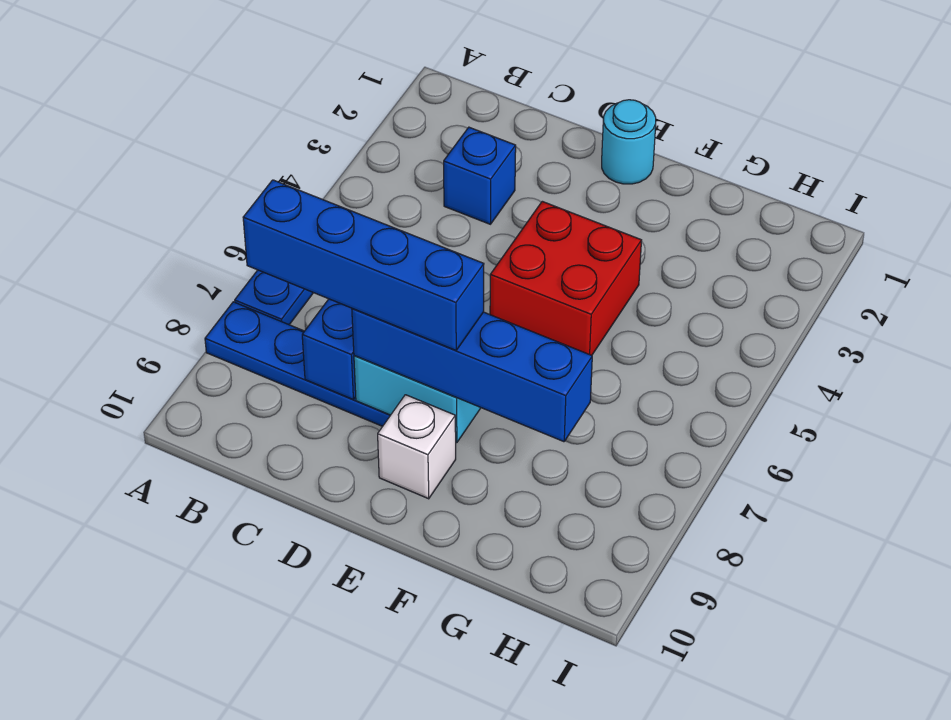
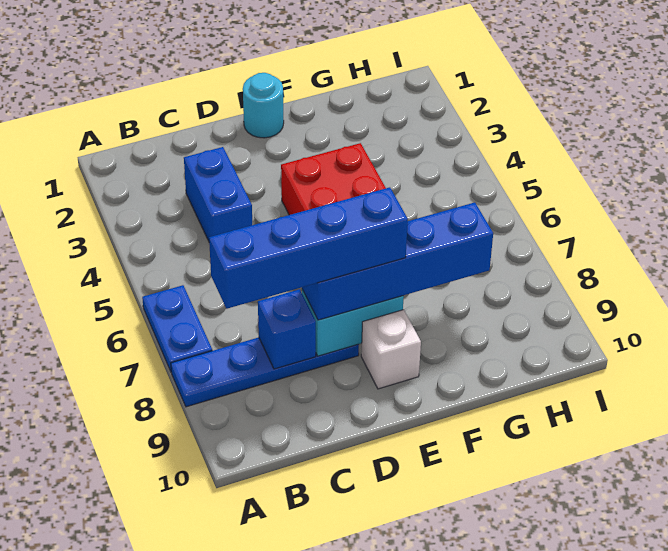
blue 1x1 brick [444,127,516,224] -> blue 1x2 brick [184,147,252,241]

